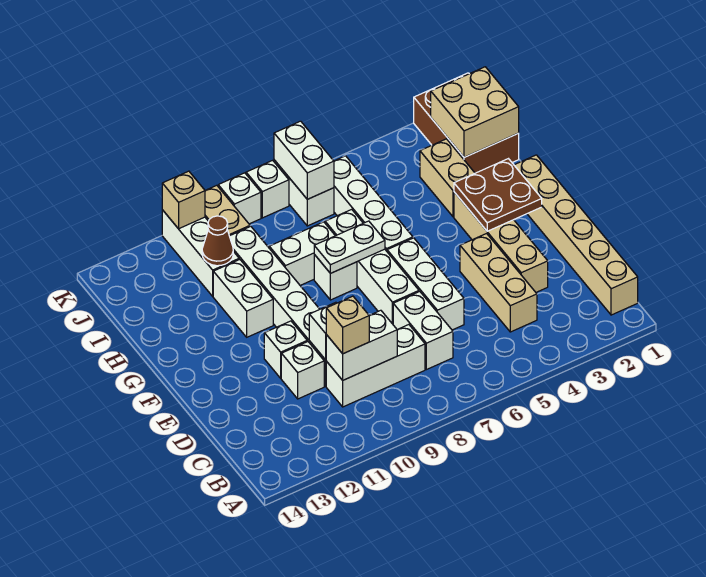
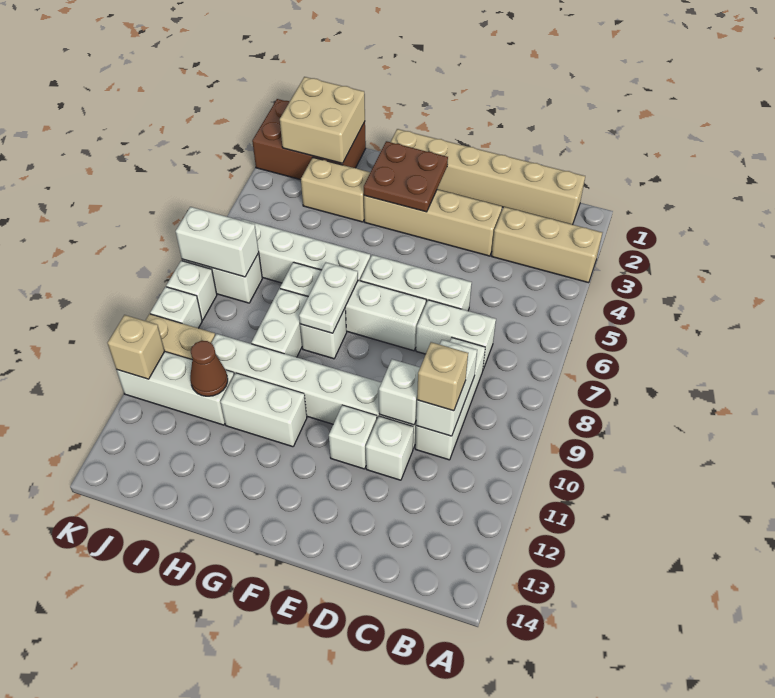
tan 1x3 brick [460,234,537,332] -> tan 1x3 brick moved to [492,207,602,283]

